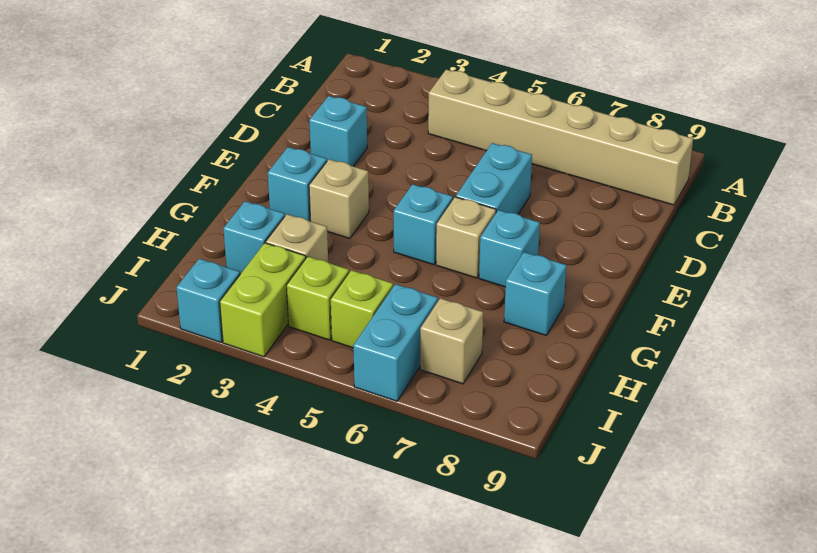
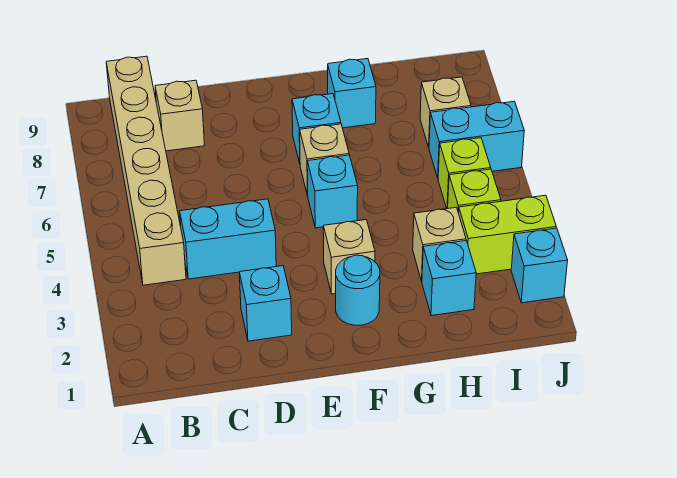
none -> tan 1x1 brick [155,80,204,151]
cyan 1x2 brick [456,143,532,214] -> cyan 1x2 brick moved to [180,199,276,279]
cyan 1x1 brick [268,147,327,221] -> cyan 1x1 round brick [336,255,380,325]

